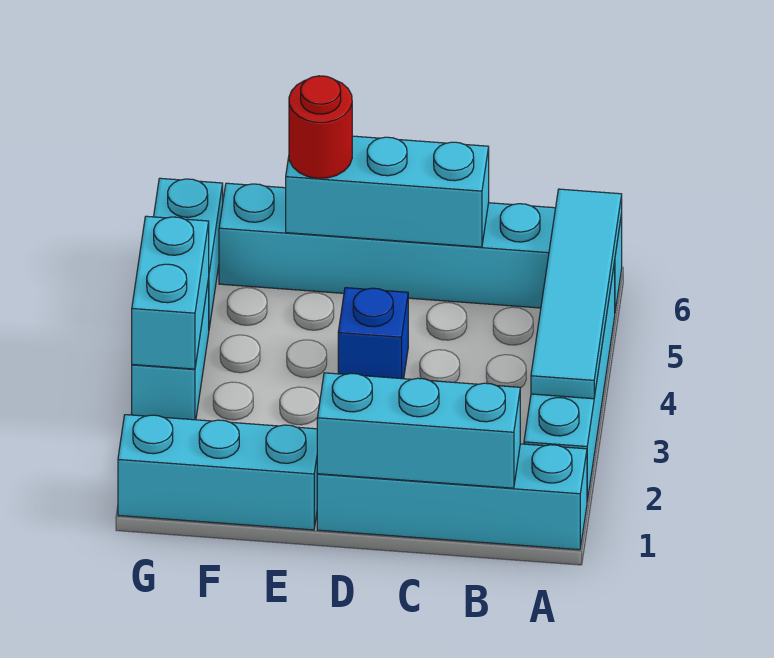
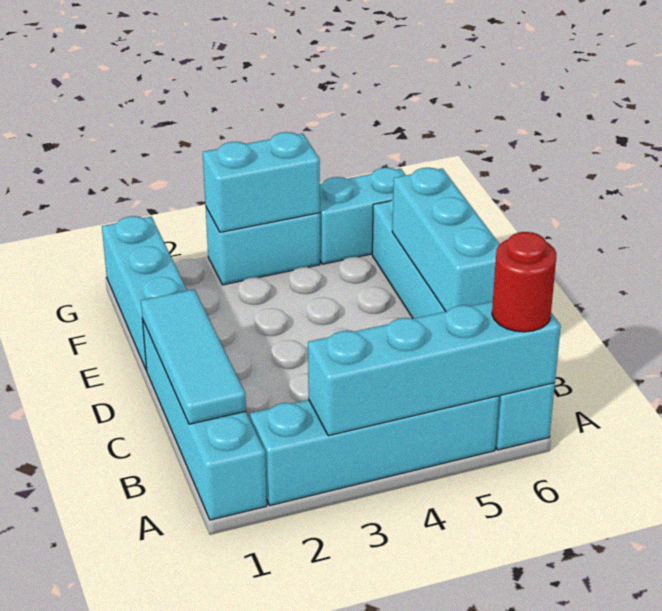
cyan 1x4 tile [531,189,622,399] -> cyan 1x4 brick [308,301,561,436]
cyan 1x3 brick [317,373,520,488] -> cyan 1x3 tile [141,289,246,424]
blue 1x1 brick [338,288,408,379] -> none
red 1x1 round brick [289,76,352,178] -> red 1x1 round brick moved to [492,232,556,332]

